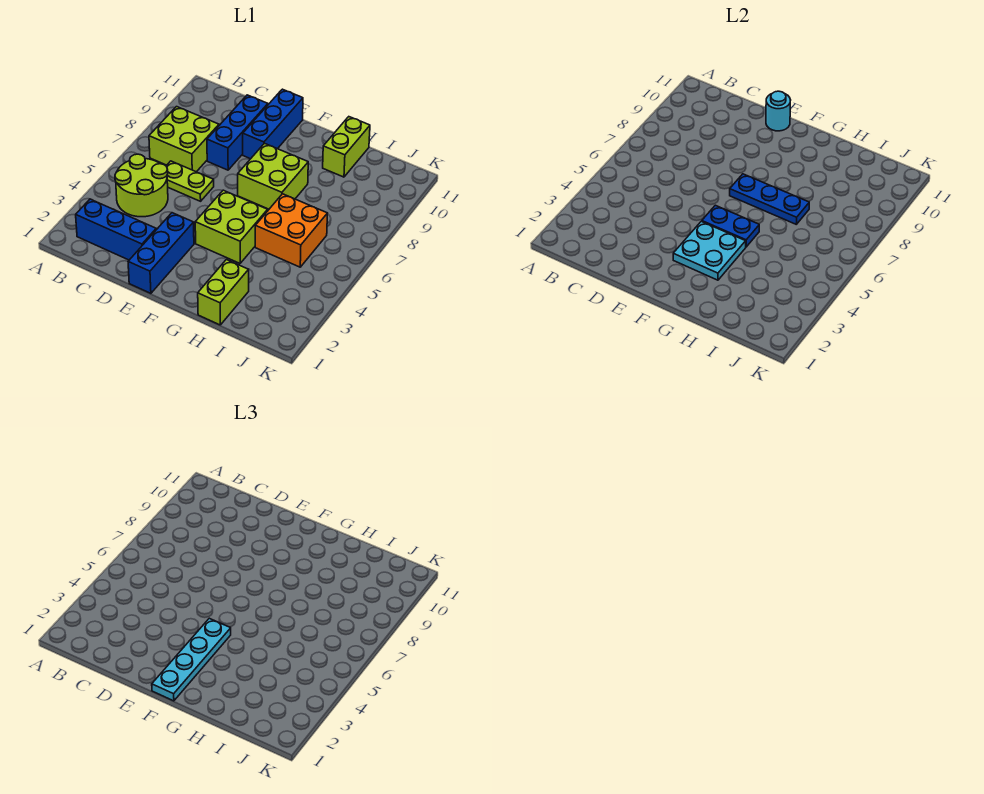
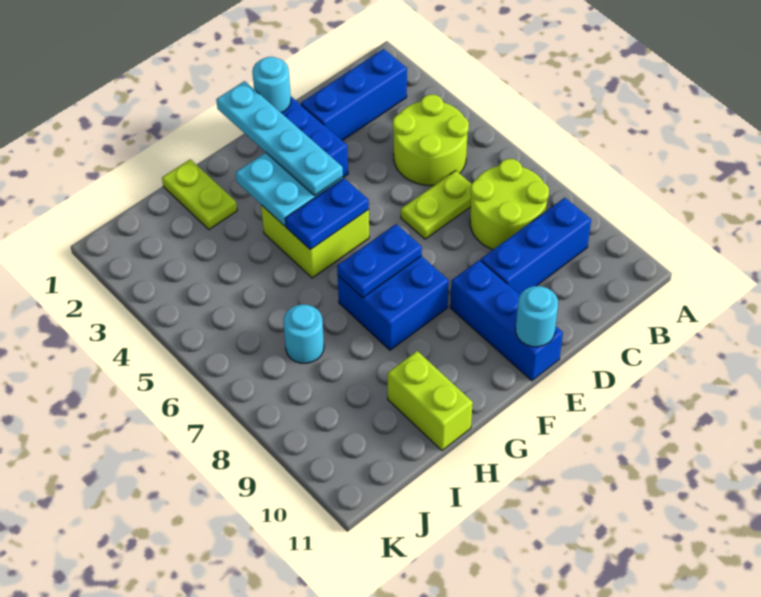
lime 2x2 brick [149,107,219,172] -> lime 2x2 round brick [470,159,549,250]
blue 1x3 brick [207,95,268,170] -> blue 1x3 brick turned to [481,198,591,295]
none -> cyan 1x1 round brick [252,57,291,113]
lime 2x2 brick [238,143,308,209] -> blue 2x2 brick [338,256,449,350]
blue 1x3 plate [730,174,809,224] -> blue 1x2 plate [337,224,422,298]
lime 1x2 brick [198,260,249,325] -> lime 1x2 plate [162,159,237,230]
orange 2x2 brick [255,194,328,267] -> none
none -> cyan 1x1 round brick [283,304,324,363]

